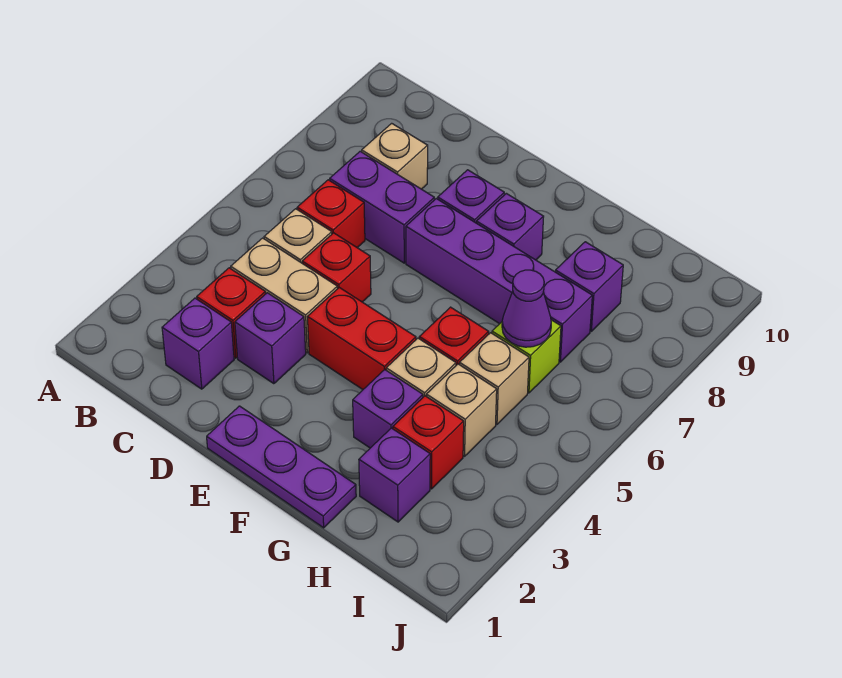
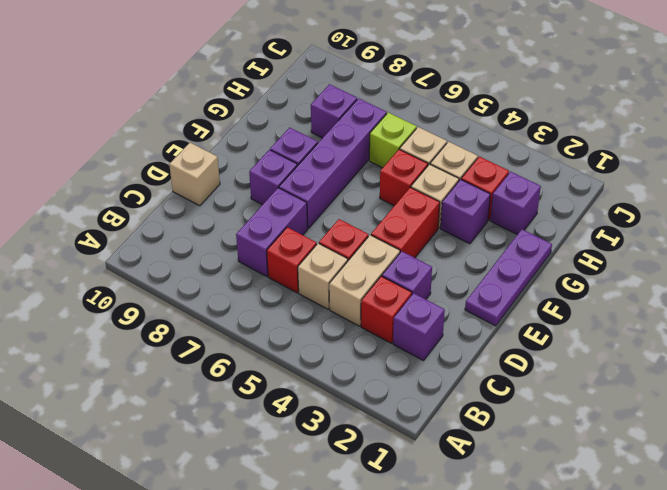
tan 1x1 brick [362,123,428,189] -> tan 1x1 brick moved to [169,143,220,206]
purple 1x1 cone [502,270,551,347] -> none

